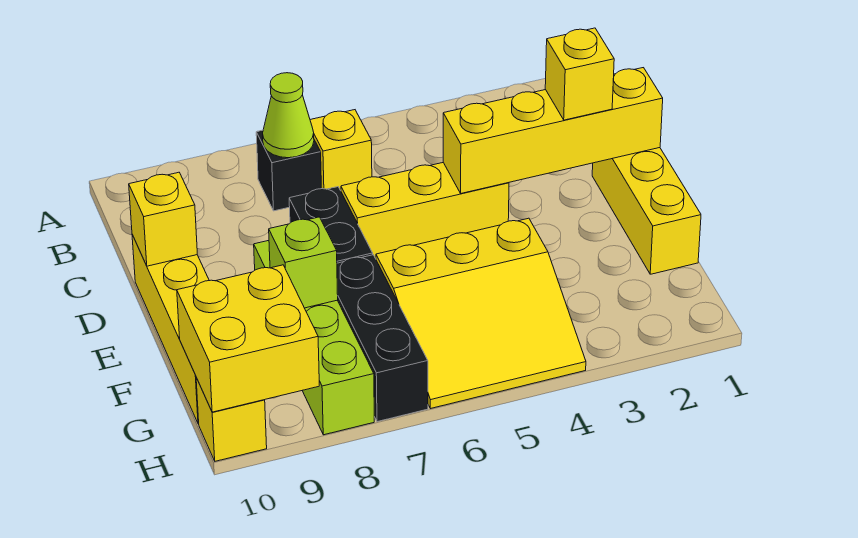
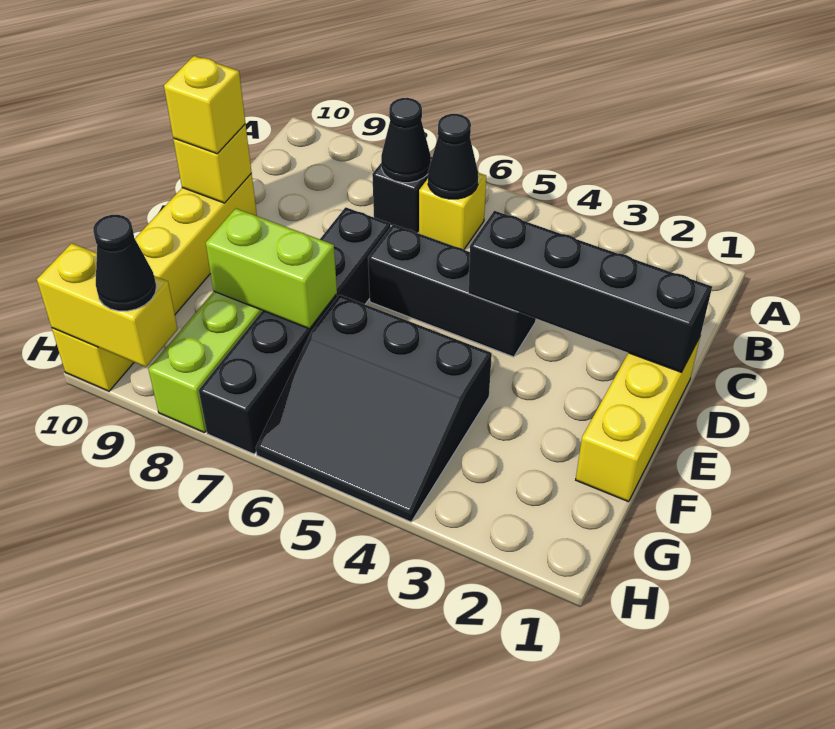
none -> black 1x1 cone [428,114,478,199]
lime 1x1 cone [263,73,314,158] -> black 1x1 cone [381,98,431,183]
yellow 1x4 brick [443,68,663,193] -> black 1x4 brick [468,211,712,372]
yellow 1x1 brick [545,28,614,120] -> yellow 1x1 brick moved to [164,56,246,154]
yellow 1x3 brick [341,163,509,259] -> black 1x3 brick [368,224,536,357]
yellow 3x3 slope [376,218,586,409] -> black 3x3 slope [256,295,492,522]
lime 1x1 brick [269,217,338,308] -> lime 1x2 brick [206,208,337,329]
yellow 2x2 brick [177,265,319,412] -> yellow 1x2 brick [37,243,178,367]
none -> black 1x1 cone [93,215,156,311]

